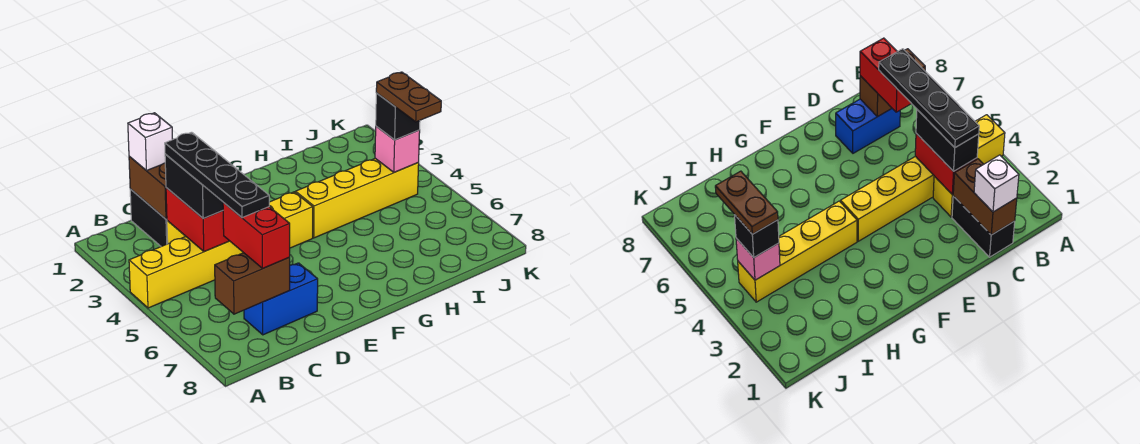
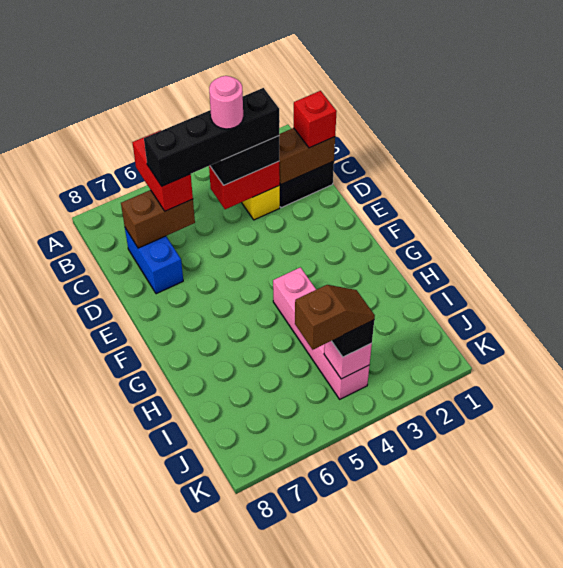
yellow 1x6 brick [129,192,313,308] -> none
brown 1x2 brick [215,253,290,314] -> brown 1x2 brick turned to [121,190,195,248]
white 1x1 brick [128,113,173,171] -> red 1x1 brick [294,91,337,148]
black 1x4 plate [165,132,269,218] -> black 1x4 brick [144,88,279,186]
none -> pink 1x1 round brick [209,76,243,129]
red 1x2 brick [223,203,290,268] -> red 1x2 brick turned to [132,130,193,211]
yellow 1x4 brick [296,158,419,238] -> pink 1x4 brick [273,267,369,399]
brown 1x2 plate [376,72,441,122] -> brown 1x2 slope [295,285,375,350]

